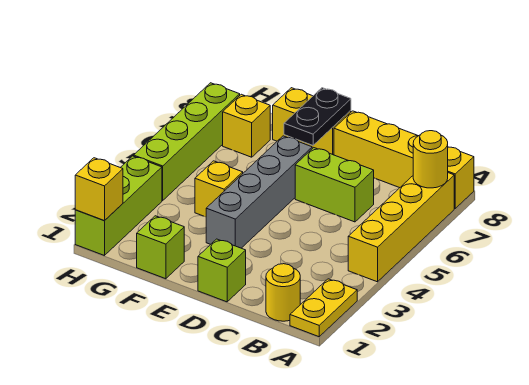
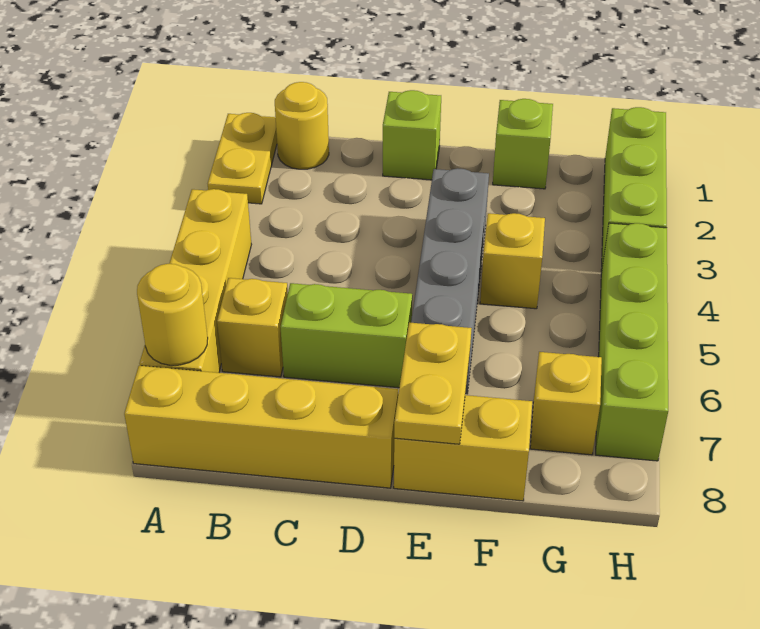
black 1x2 plate [284,88,351,145] -> yellow 1x2 plate [394,322,472,444]
yellow 1x1 brick [75,158,123,221] -> yellow 1x1 brick moved to [217,278,288,377]

